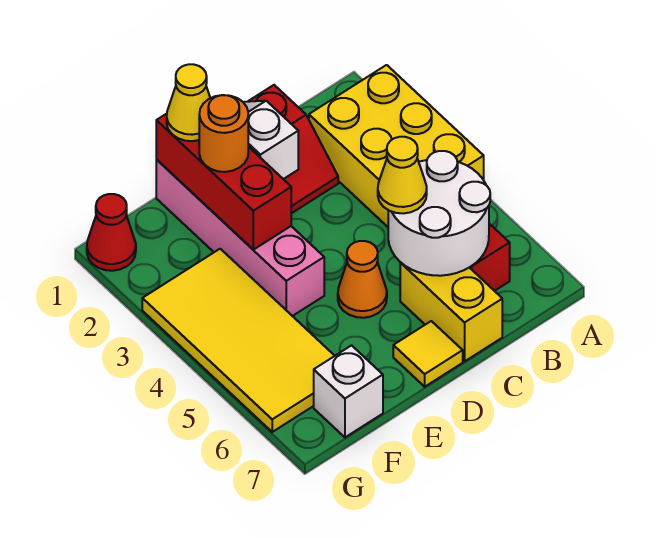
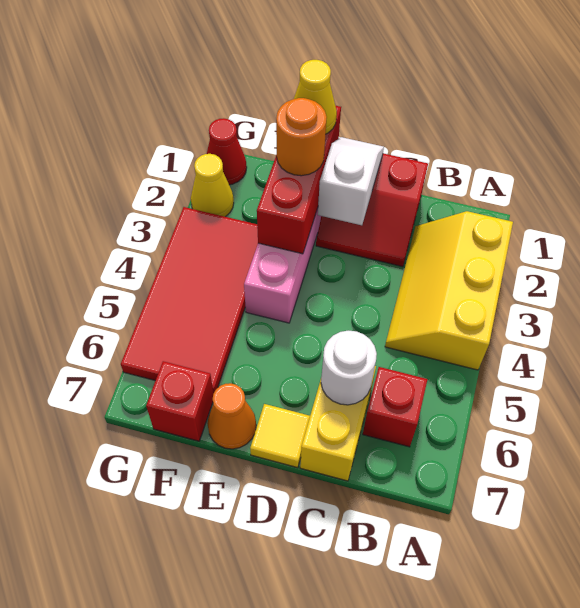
yellow 2x3 brick [309,65,484,227] -> yellow 2x3 slope [385,211,513,370]
white 2x2 round brick [388,151,490,276] -> white 1x1 round brick [321,331,377,405]
yellow 1x1 cone [378,137,427,213] -> yellow 1x1 cone moved to [191,154,234,217]
orange 1x1 cone [338,241,387,318] -> orange 1x1 cone moved to [207,383,256,449]
yellow 2x4 tile [142,249,334,432] -> red 2x4 tile [121,207,258,394]
white 1x1 brick [314,345,383,437] -> red 1x1 brick [146,361,213,441]

